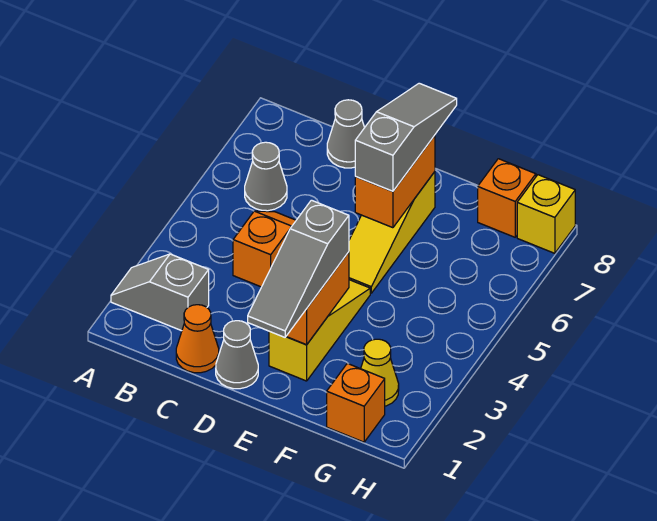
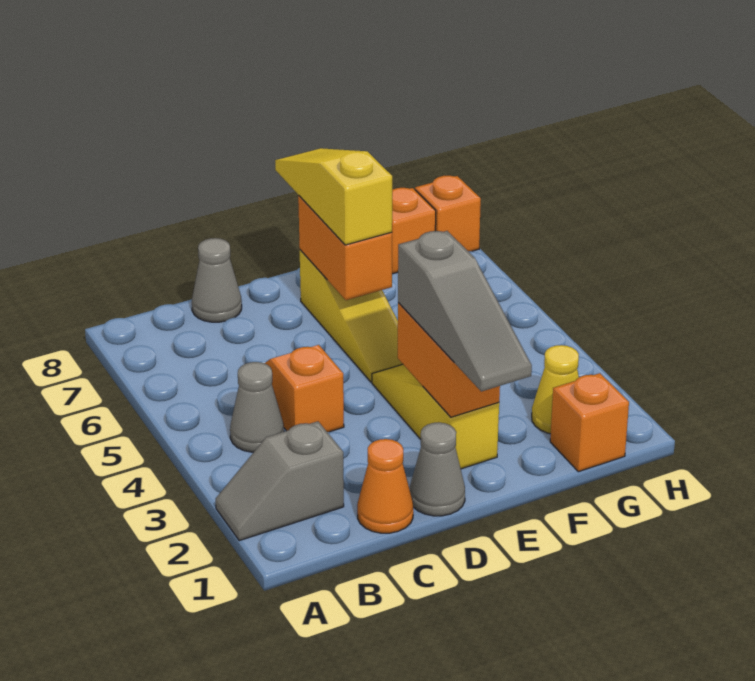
grey 1x1 cone [245,142,287,211] -> grey 1x1 cone moved to [230,362,284,452]
grey 1x3 slope [355,83,457,191] -> yellow 1x3 slope [275,148,392,245]
yellow 1x1 brick [517,175,575,253] -> orange 1x1 brick [415,176,481,251]

